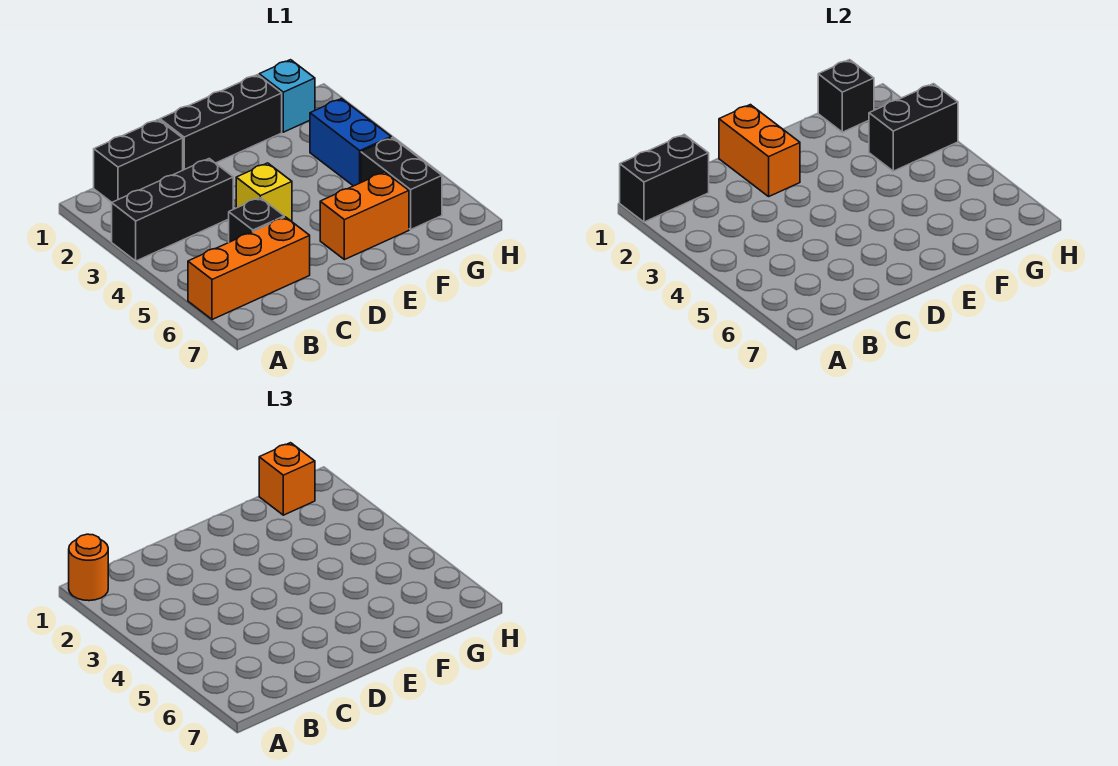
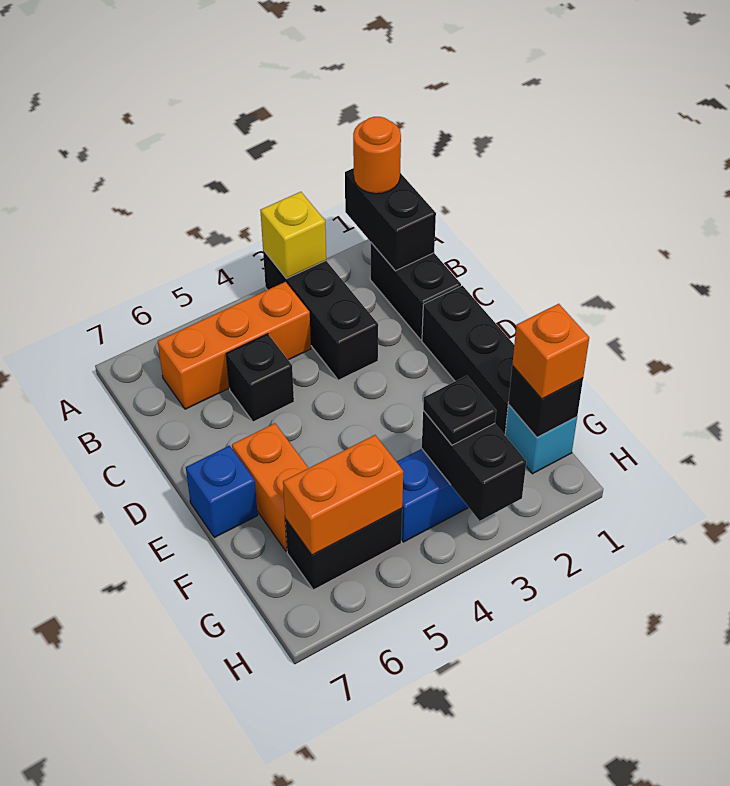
orange 1x3 brick [188,217,310,320] -> orange 1x3 brick turned to [158,282,311,409]
orange 1x2 brick [719,105,800,196] -> orange 1x2 brick moved to [283,435,403,555]
yellow 1x1 brick [236,163,292,221] -> yellow 1x1 brick moved to [260,192,326,279]
none -> blue 1x1 brick [186,446,258,538]
none -> black 1x1 plate [423,376,496,445]

